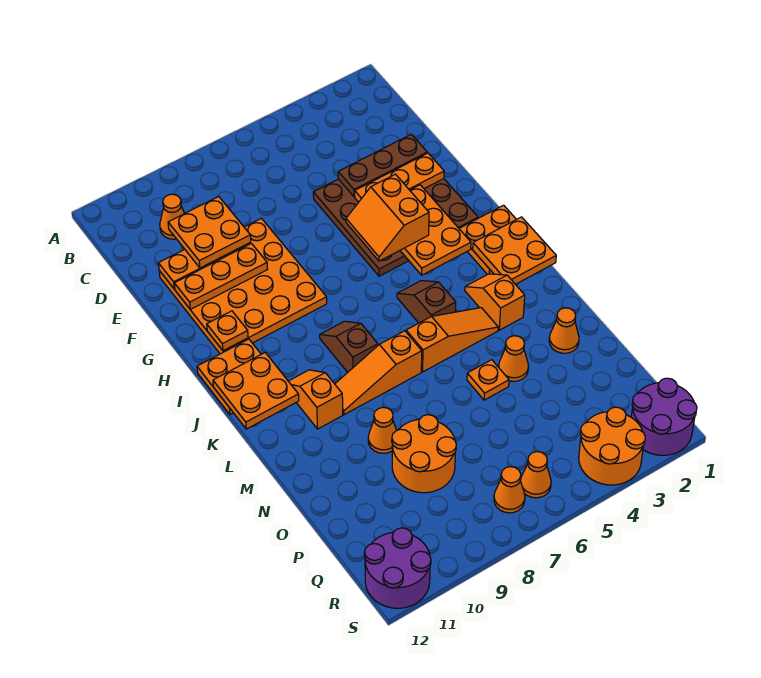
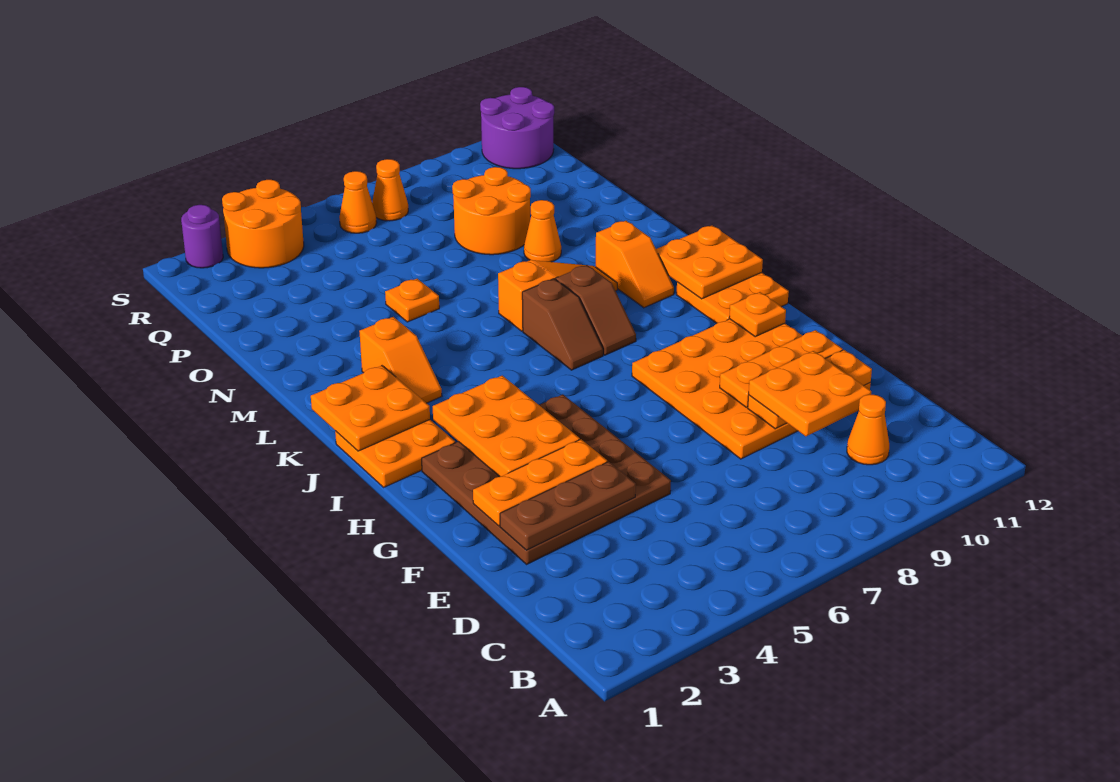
orange 2x2 slope [346,174,429,261] -> none
brown 1x2 slope [397,281,456,323] -> brown 1x2 slope moved to [522,279,603,370]
orange 1x3 slope [406,308,498,372] -> none
orange 1x1 cone [549,308,579,353] -> none
orange 1x1 cone [499,336,529,381] -> none
purple 2x2 round brick [631,378,697,455] -> purple 1x1 round brick [181,205,223,268]

